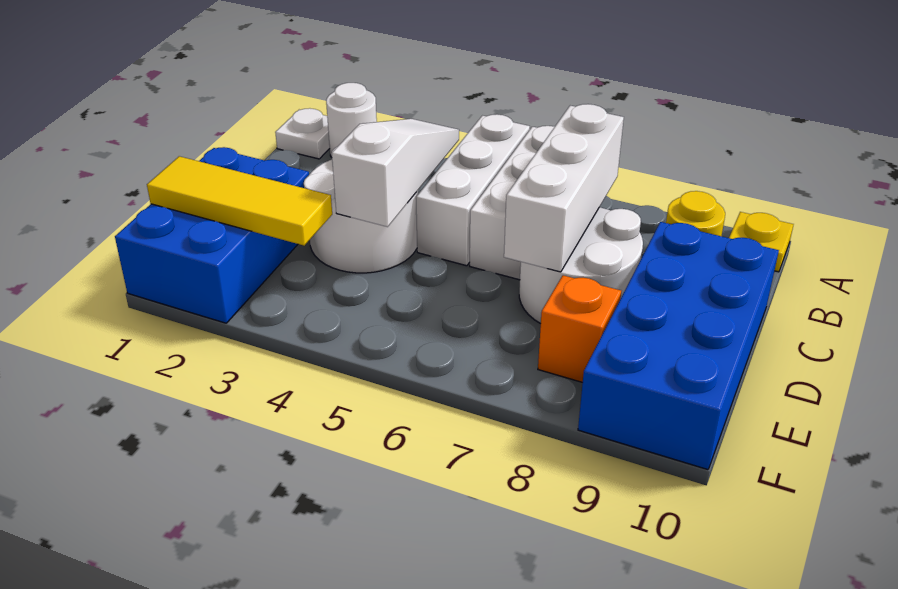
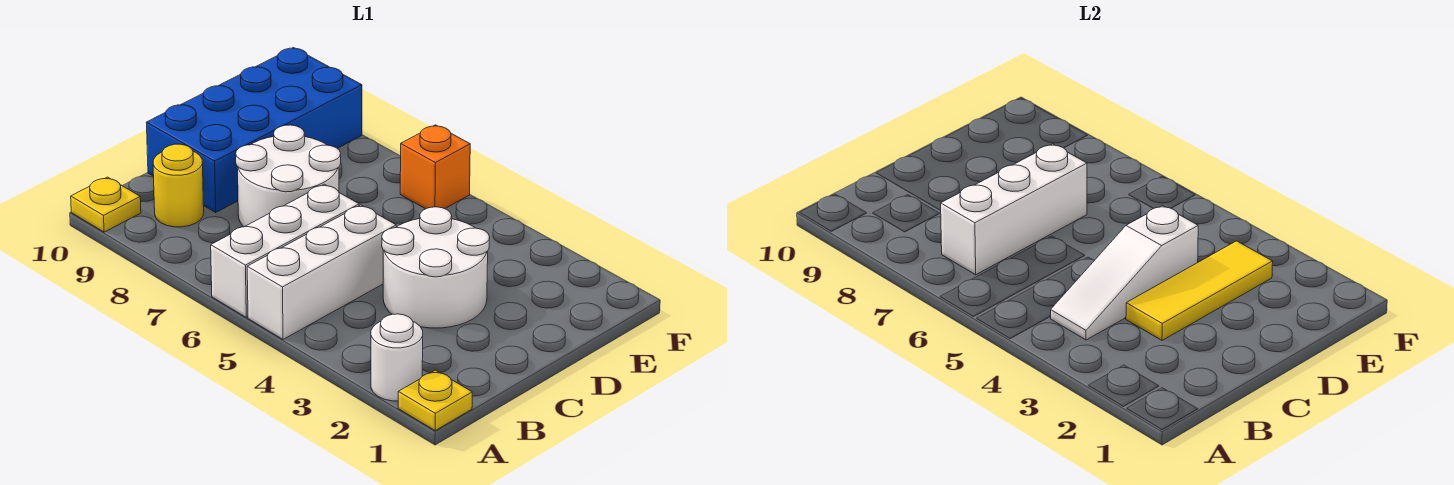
white 1x1 plate [275,108,330,159] -> yellow 1x1 plate [398,370,472,430]
blue 2x3 brick [115,147,309,323] -> none
yellow 1x3 tile [147,156,332,245] -> yellow 1x3 tile turned to [1126,241,1273,340]
orange 1x1 brick [538,275,621,382] -> orange 1x1 brick moved to [400,125,470,209]

